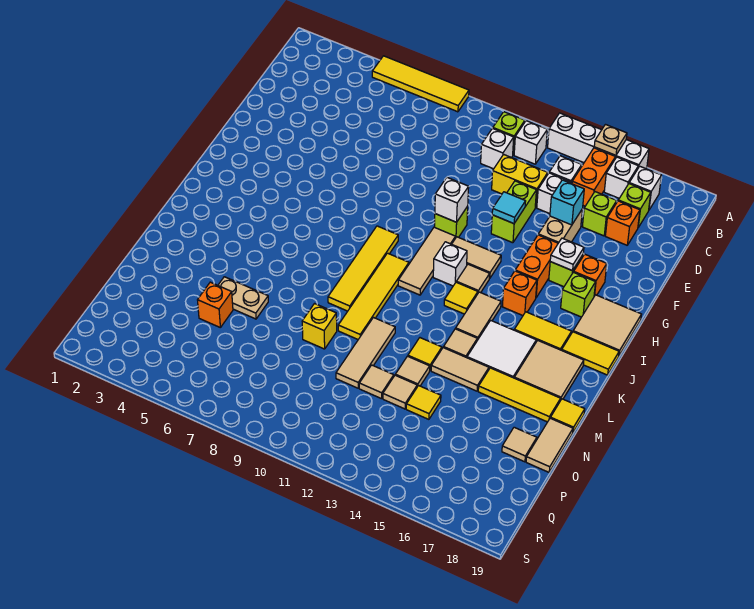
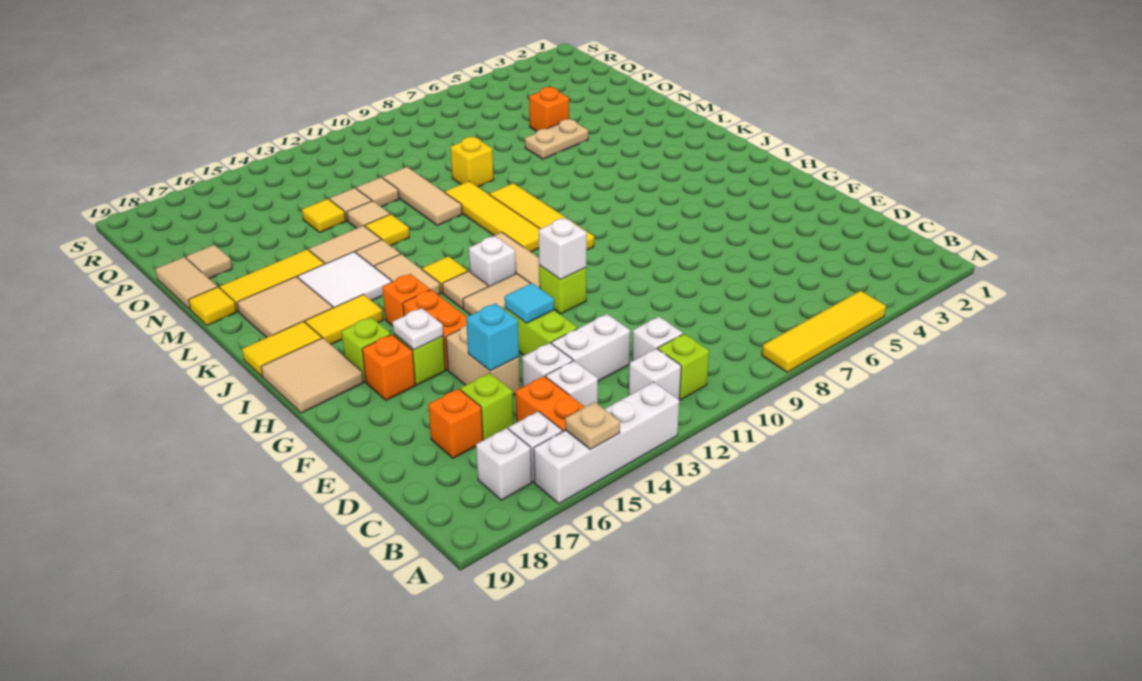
lime 1x1 brick [618,184,651,227] -> none
yellow 1x2 brick [492,154,548,207] -> white 1x2 brick [551,314,630,381]

